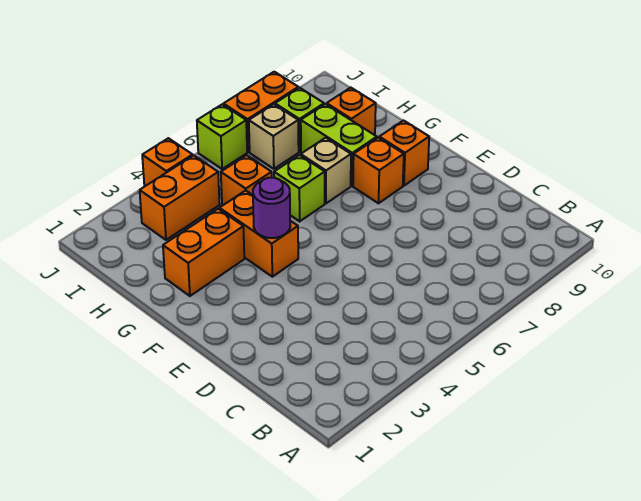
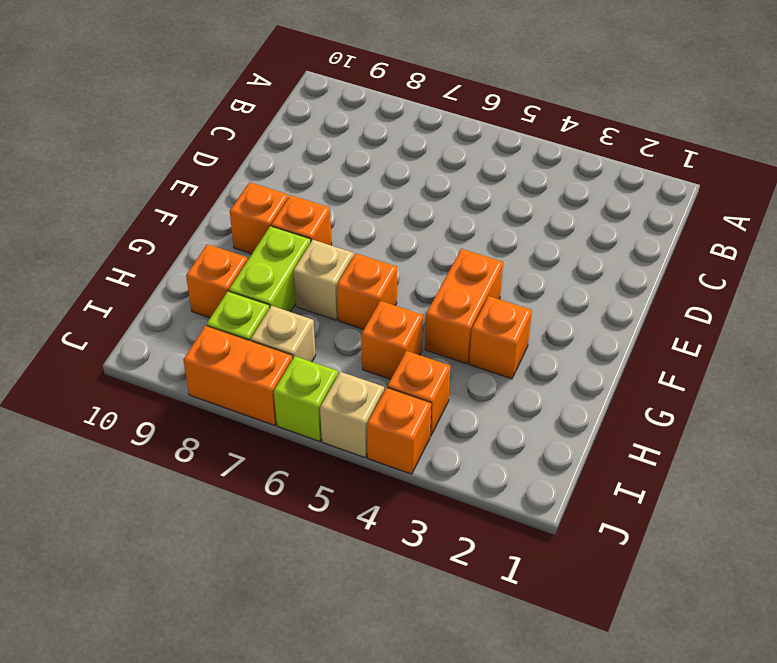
purple 1x1 round brick [253,178,290,238] -> none
orange 1x2 brick [163,209,244,296] -> orange 1x1 brick [469,296,532,379]
lime 1x1 brick [274,155,325,221] -> orange 1x1 brick [337,254,397,329]
orange 1x2 brick [140,155,220,240] -> orange 1x1 brick [387,351,450,436]
none -> tan 1x1 brick [320,372,384,457]

